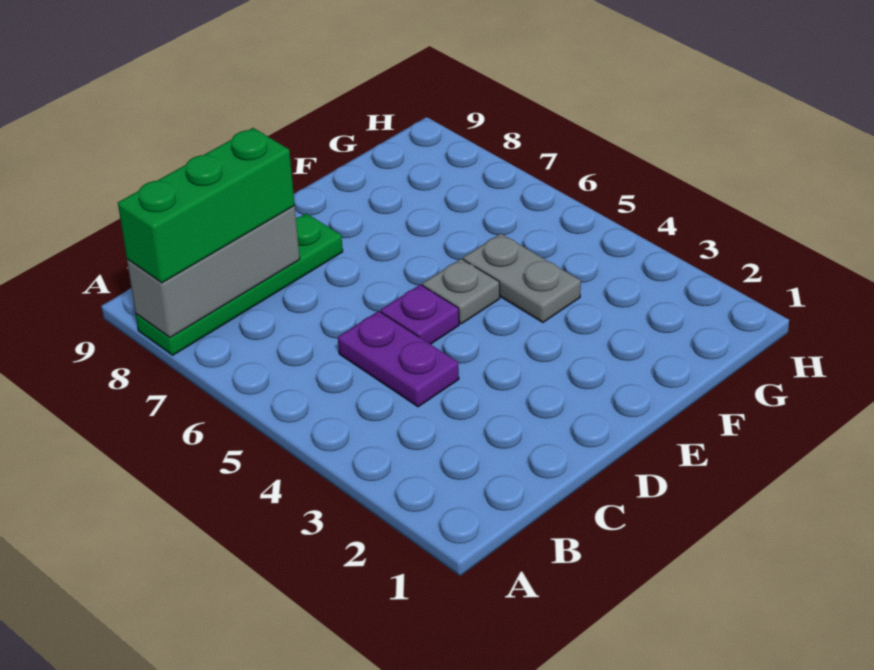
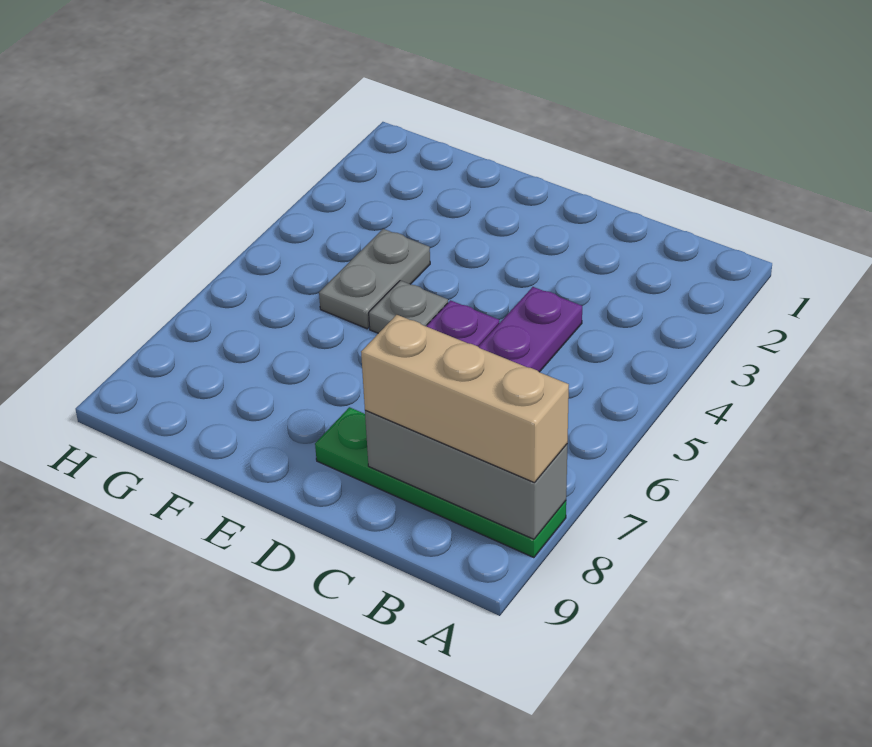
green 1x3 brick [118,128,295,283] -> tan 1x3 brick [361,315,569,483]

